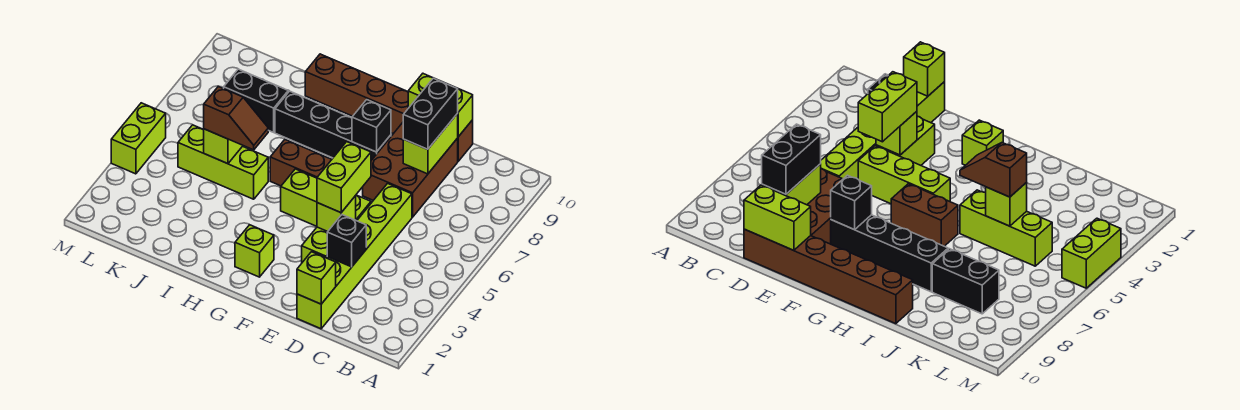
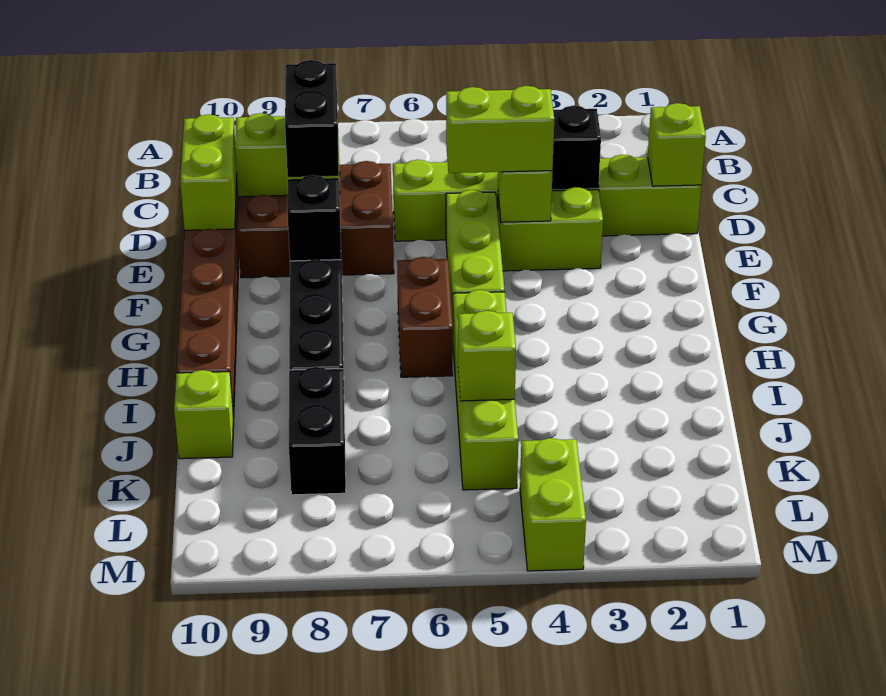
black 1x2 brick [403,78,458,149] -> black 1x2 brick turned to [285,60,339,177]
lime 1x1 brick [235,225,274,277] -> lime 1x1 brick moved to [174,370,234,459]
lime 1x3 brick [178,125,268,199] -> lime 1x4 brick [453,290,518,490]
brown 1x2 slope [204,87,268,150] -> none
lime 1x2 brick [111,103,166,174] -> lime 1x2 brick turned to [520,438,586,571]

